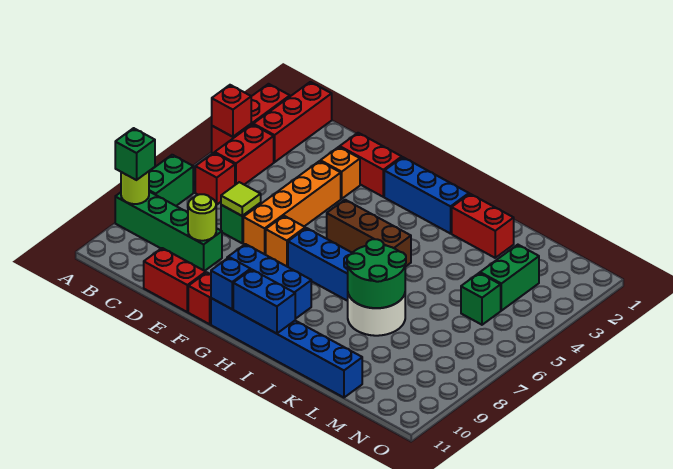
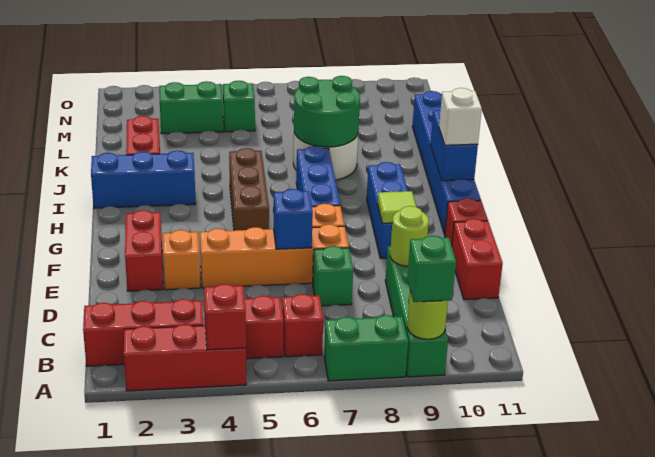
lime 1x1 tile [221,182,261,216] -> lime 1x1 tile moved to [378,191,416,223]
blue 1x3 brick [384,157,469,234] -> blue 1x3 brick turned to [91,150,196,208]
blue 1x1 brick [211,257,251,309] -> blue 1x1 brick moved to [273,189,313,249]
none -> white 1x1 brick [439,88,482,145]

